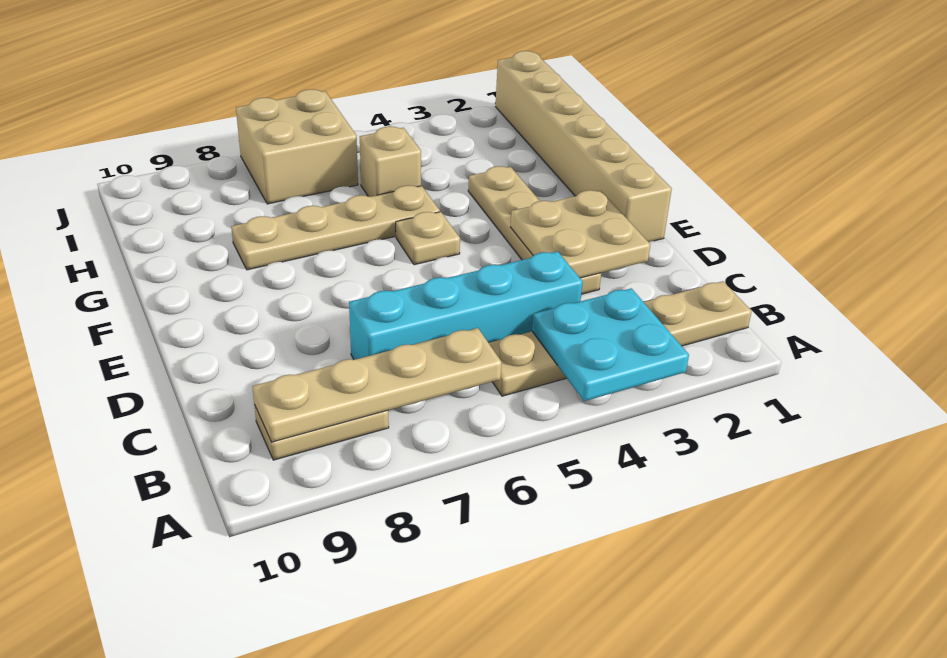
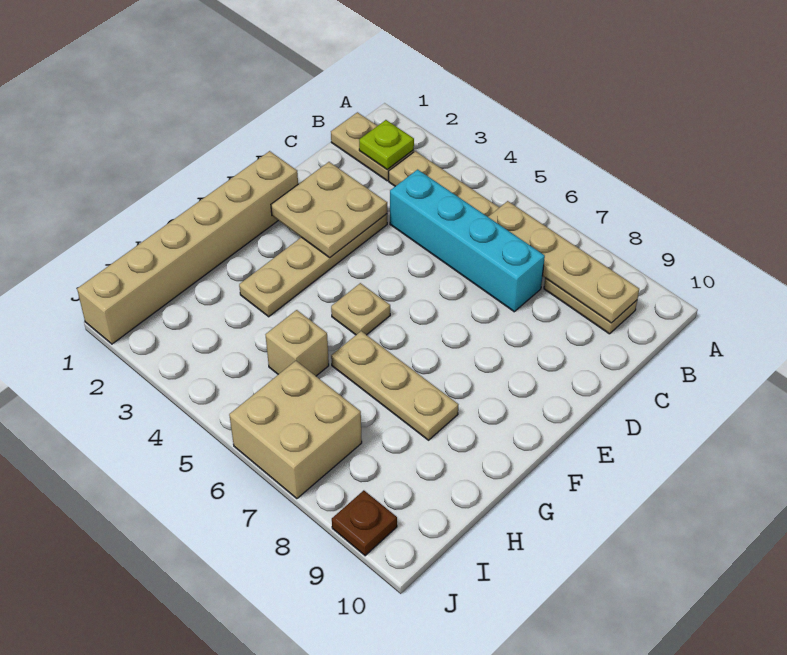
cyan 2x2 plate [532,288,689,401] -> none
none -> lime 1x1 plate [359,120,414,170]
tan 1x4 plate [231,185,440,270] -> tan 1x3 plate [331,331,458,440]
none -> brown 1x1 plate [332,490,397,556]

